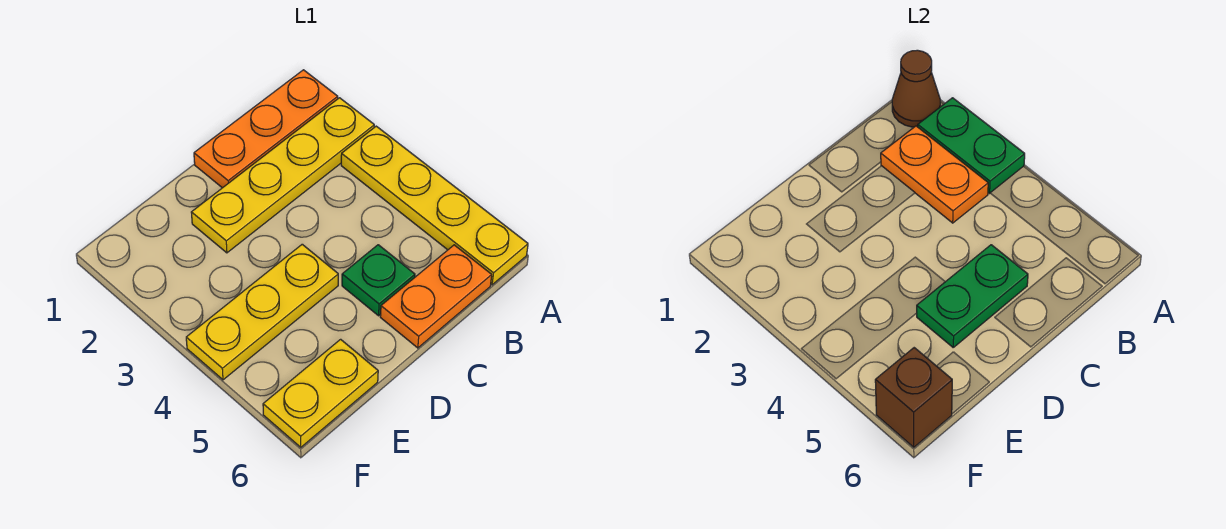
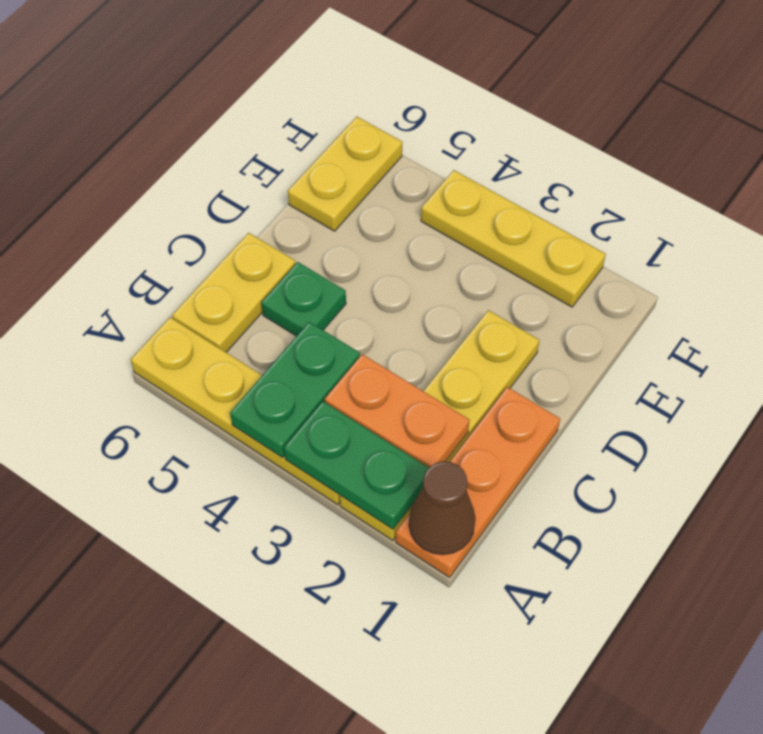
orange 1x2 plate [380,245,492,348] -> yellow 1x2 plate [172,233,296,352]
green 1x2 plate [917,245,1028,347] -> green 1x2 plate moved to [230,322,360,458]
yellow 1x3 plate [186,244,338,380] -> yellow 1x3 plate turned to [421,170,606,307]
brown 1x1 brick [875,348,952,447] -> none

